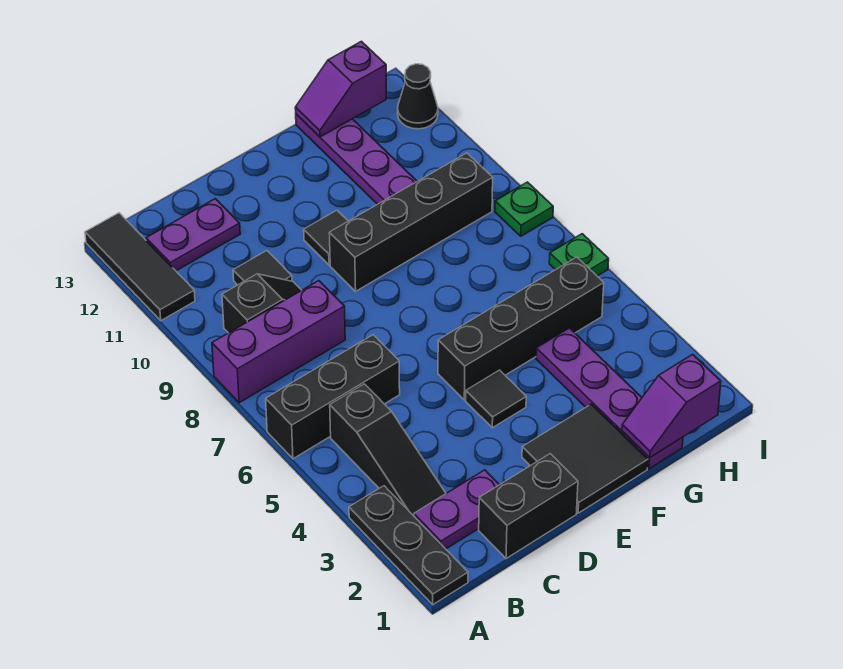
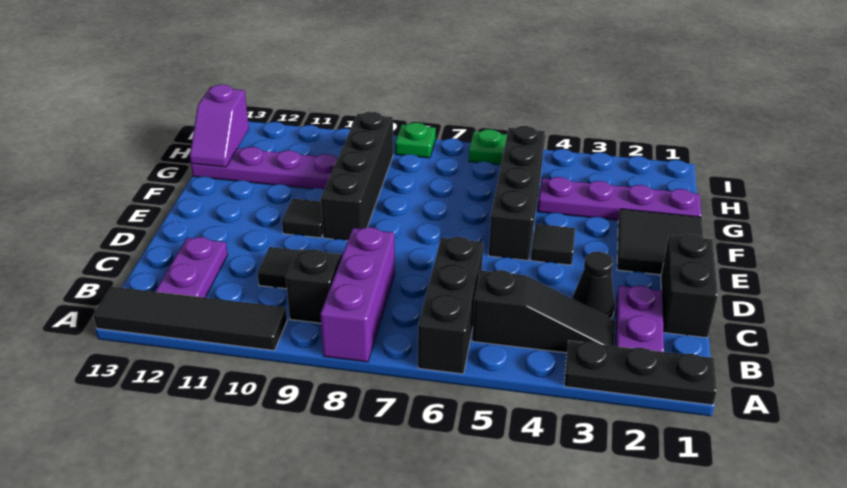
black 1x3 tile [85,213,195,321] -> black 1x4 tile [93,287,287,350]
purple 1x2 slope [622,354,721,457] -> none
black 1x1 cone [398,64,438,129] -> black 1x1 cone moved to [572,252,615,318]

